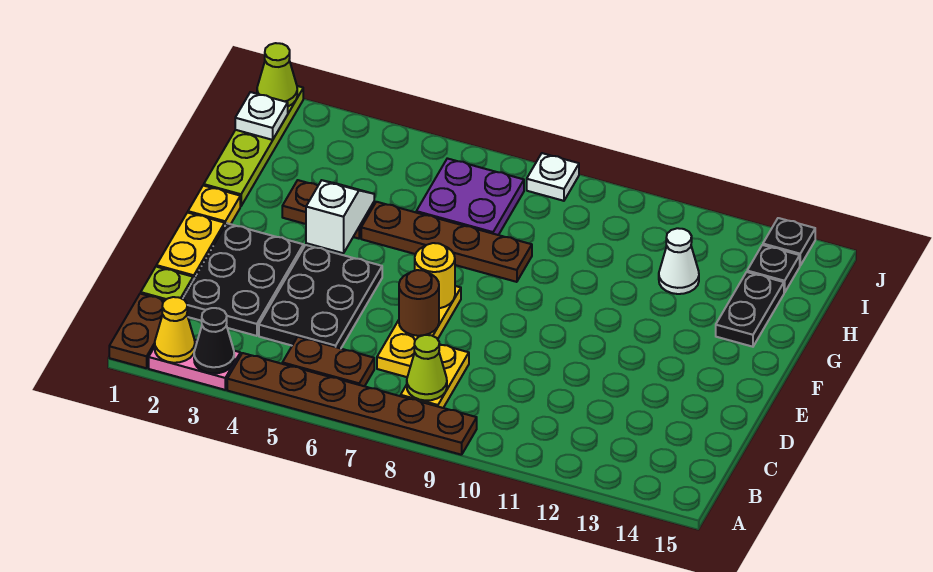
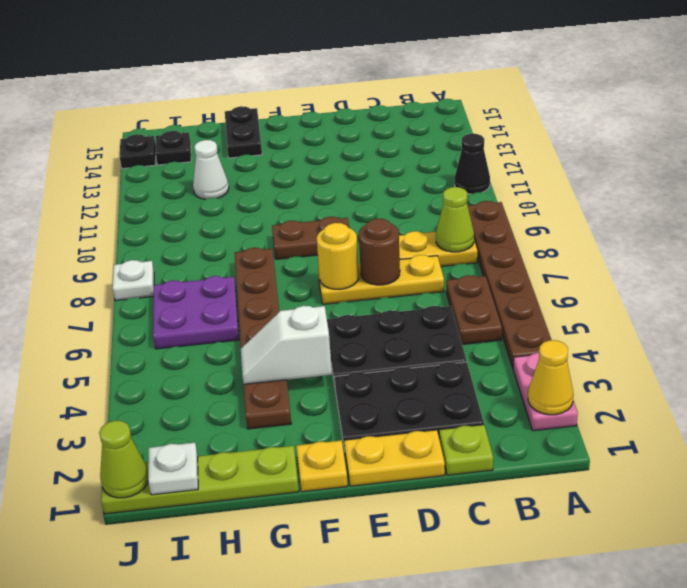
brown 1x2 plate [109,294,165,368] -> brown 1x2 plate moved to [272,217,350,259]
black 1x1 cone [194,308,234,373] -> black 1x1 cone moved to [455,134,490,194]
black 1x2 plate [716,272,784,347] -> black 1x2 plate turned to [225,106,262,158]

